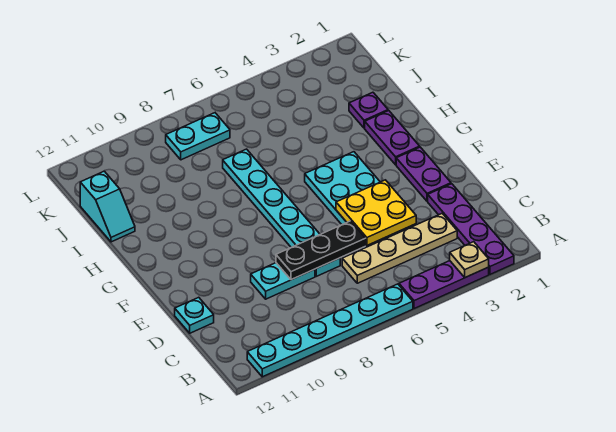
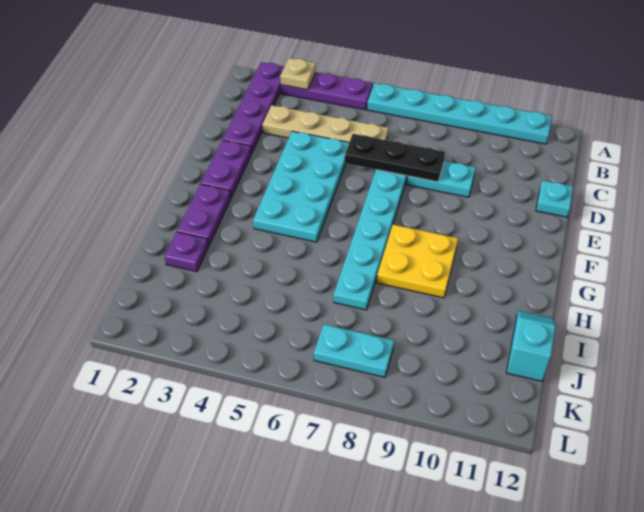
yellow 2x2 plate [336,180,416,245] -> yellow 2x2 plate moved to [377,225,458,298]

